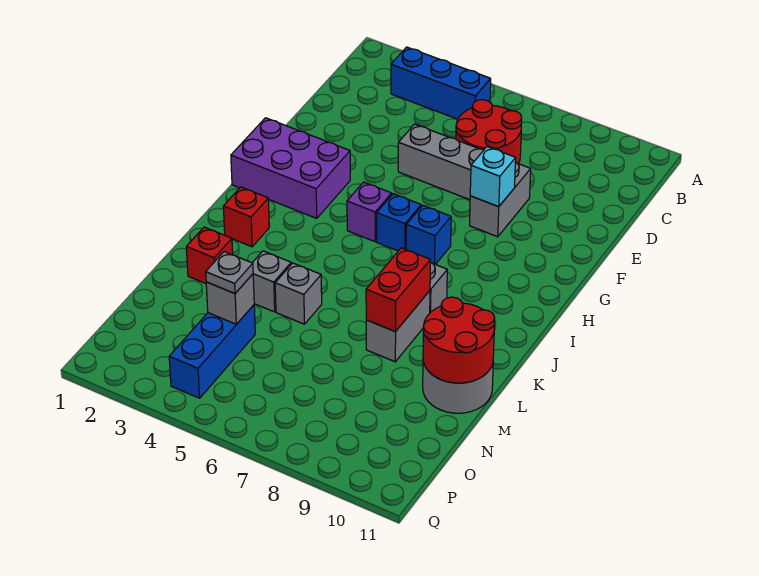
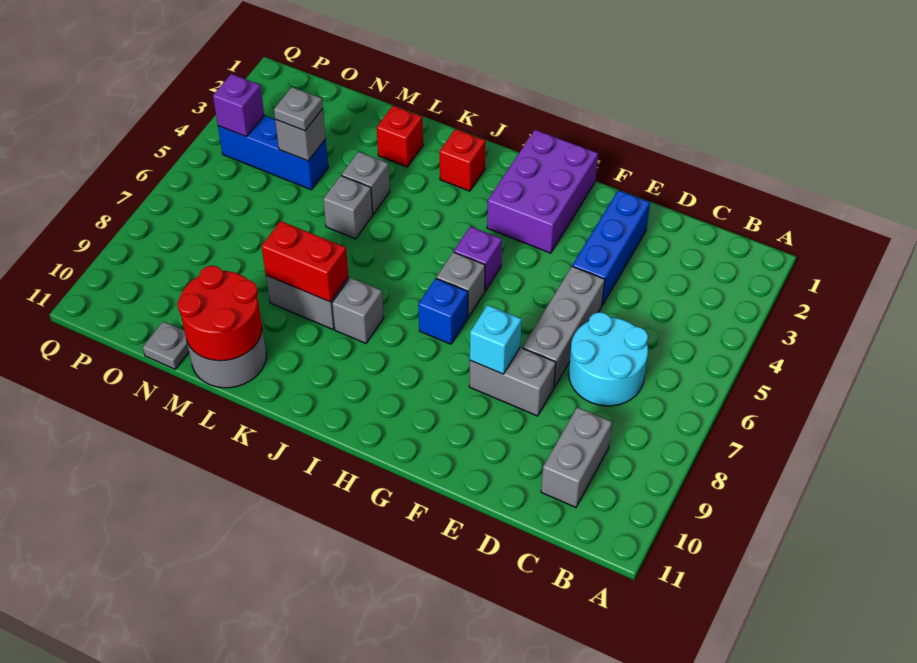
blue 1x3 brick [391,47,491,119] -> blue 1x3 brick moved to [572,190,650,305]
red 2x2 round brick [456,100,522,164] -> cyan 2x2 round brick [569,312,648,406]
none -> grey 1x2 brick [541,407,612,507]
blue 1x1 brick [377,194,421,251] -> grey 1x1 brick [436,252,485,317]
none -> grey 1x1 plate [143,322,189,369]
none -> purple 1x1 brick [213,74,264,137]

